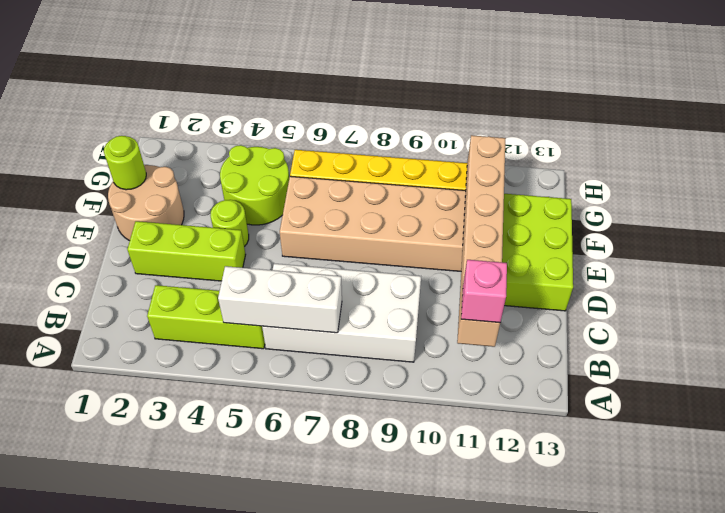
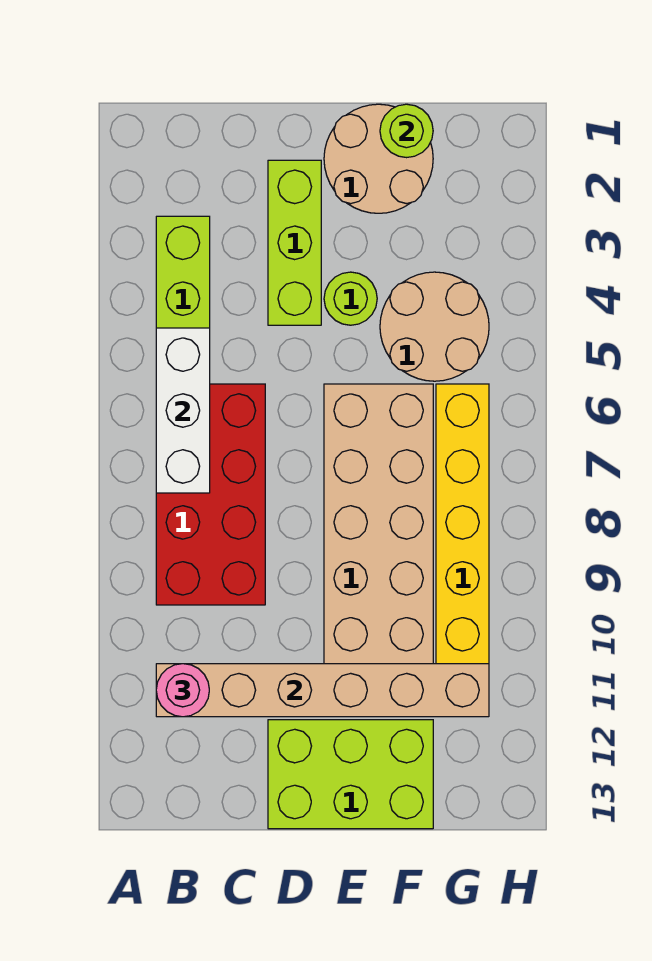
white 2x4 brick [262,264,421,362] -> red 2x4 brick [156,384,265,605]
pink 1x1 brick [461,260,507,323] -> pink 1x1 round brick [156,664,209,717]
lime 2x2 round brick [220,145,289,225] -> tan 2x2 round brick [380,272,489,381]

